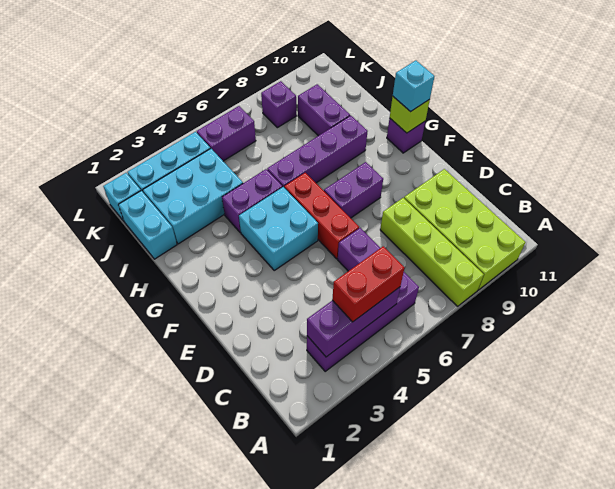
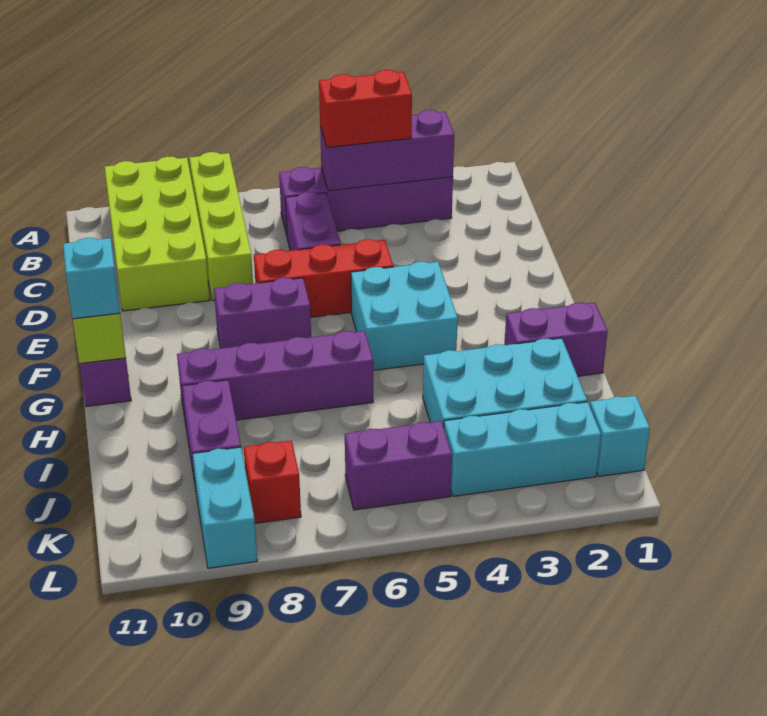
red 1x3 brick [284,173,359,259] -> red 1x3 brick turned to [254,239,393,317]
purple 1x2 brick [222,169,282,233] -> purple 1x2 brick moved to [504,303,608,376]
cyan 1x2 brick [118,191,177,259] -> cyan 1x2 brick moved to [192,447,257,568]
purple 1x1 brick [261,81,296,128] -> red 1x1 brick [244,441,301,523]

